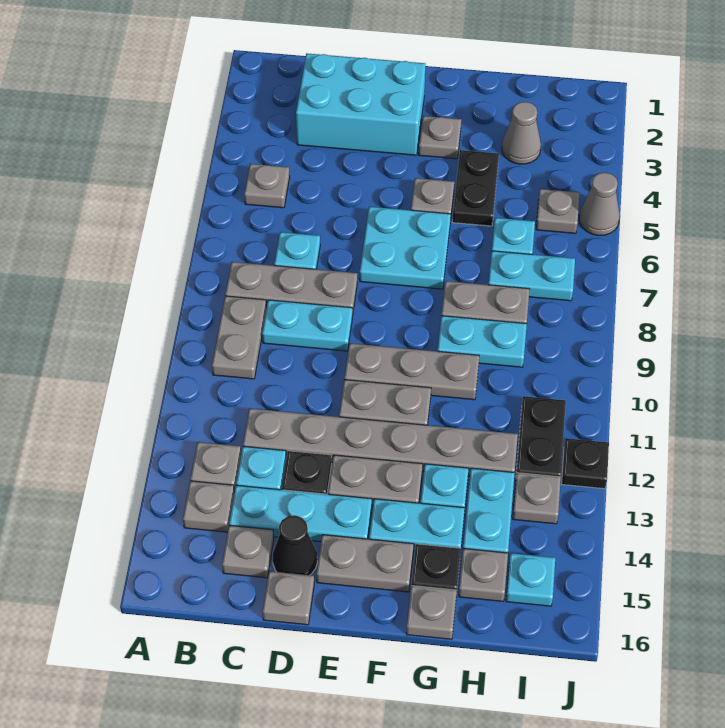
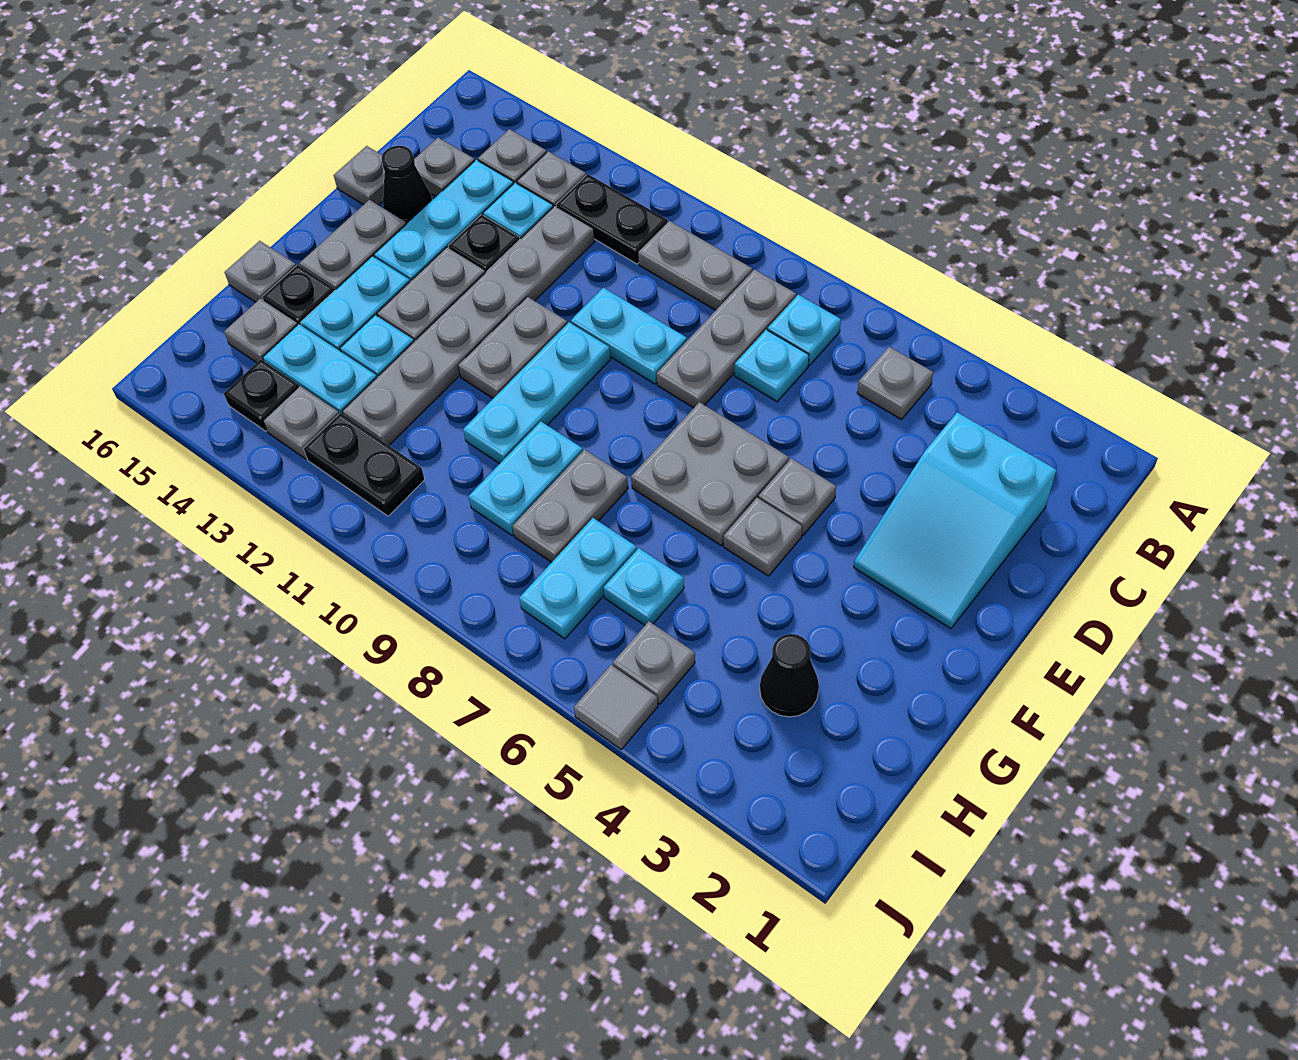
cyan 2x3 brick [296,54,426,155] -> cyan 2x3 slope [854,412,1056,629]
cyan 1x2 plate [262,300,352,351] -> cyan 1x2 plate turned to [571,288,687,384]
cyan 2x2 plate [360,207,451,289] -> grey 2x2 plate [631,402,789,545]
grey 1x3 plate [344,343,479,400] -> cyan 1x3 plate [463,322,611,464]
grey 1x1 plate [419,116,461,159] -> grey 1x1 plate moved to [759,458,836,535]
black 1x2 plate [452,150,499,226] -> black 1x2 plate moved to [556,174,667,264]
grey 1x1 cone [502,102,541,164] -> black 1x1 cone [760,634,819,717]
cyan 1x1 plate [506,553,555,606] -> cyan 1x1 plate moved to [768,295,841,365]
grey 1x1 cone [579,172,620,235] -> grey 1x1 tile [574,665,658,749]
black 1x1 plate [562,438,609,489] -> black 1x1 plate moved to [224,359,299,431]

